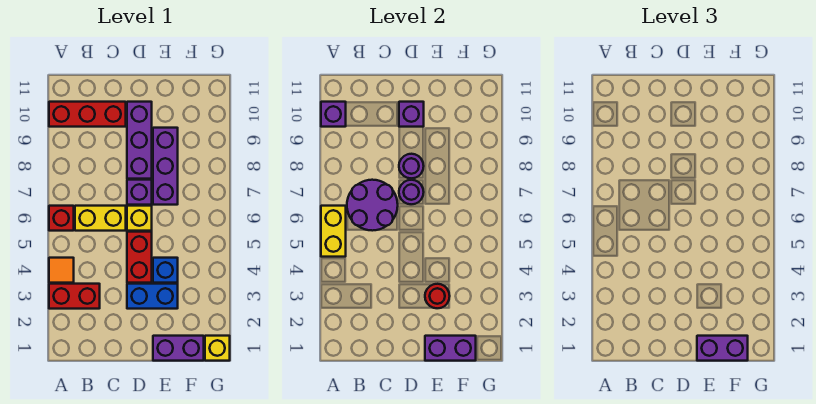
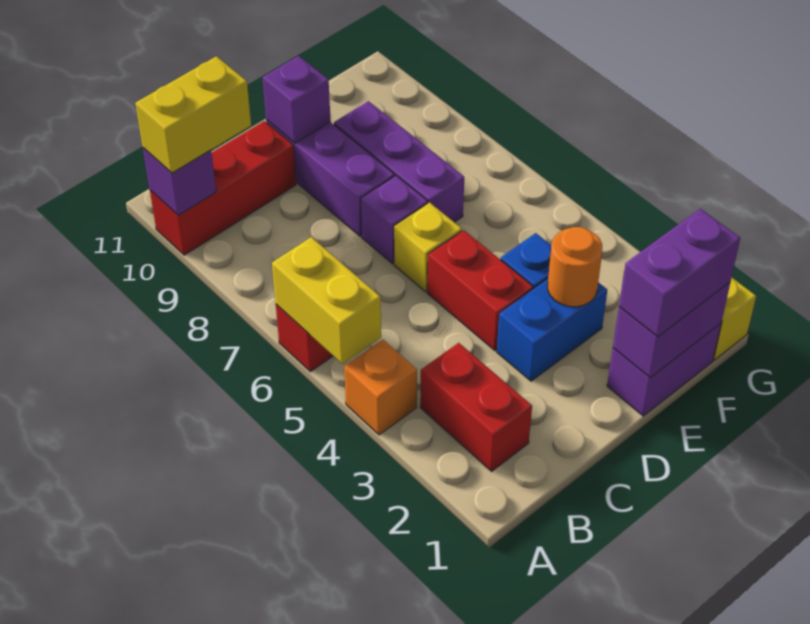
red 1x2 brick [49,284,100,309] -> red 1x2 brick turned to [420,343,532,471]
orange 1x1 tile [49,258,74,283] -> orange 1x1 brick [344,340,417,435]
yellow 1x2 brick [75,206,126,231] -> yellow 1x2 brick moved to [135,56,251,173]
purple 2x2 round brick [347,180,398,231] -> none
purple 1x1 round brick [399,180,424,204] -> none
purple 1x1 round brick [399,154,424,178] -> none
red 1x1 round brick [425,284,450,308] -> orange 1x1 round brick [548,227,602,307]

